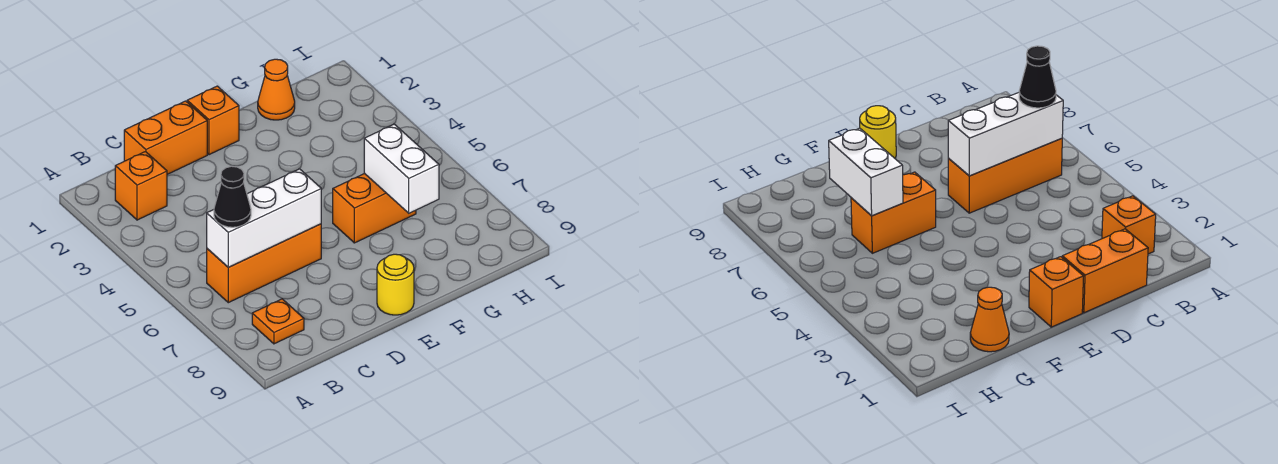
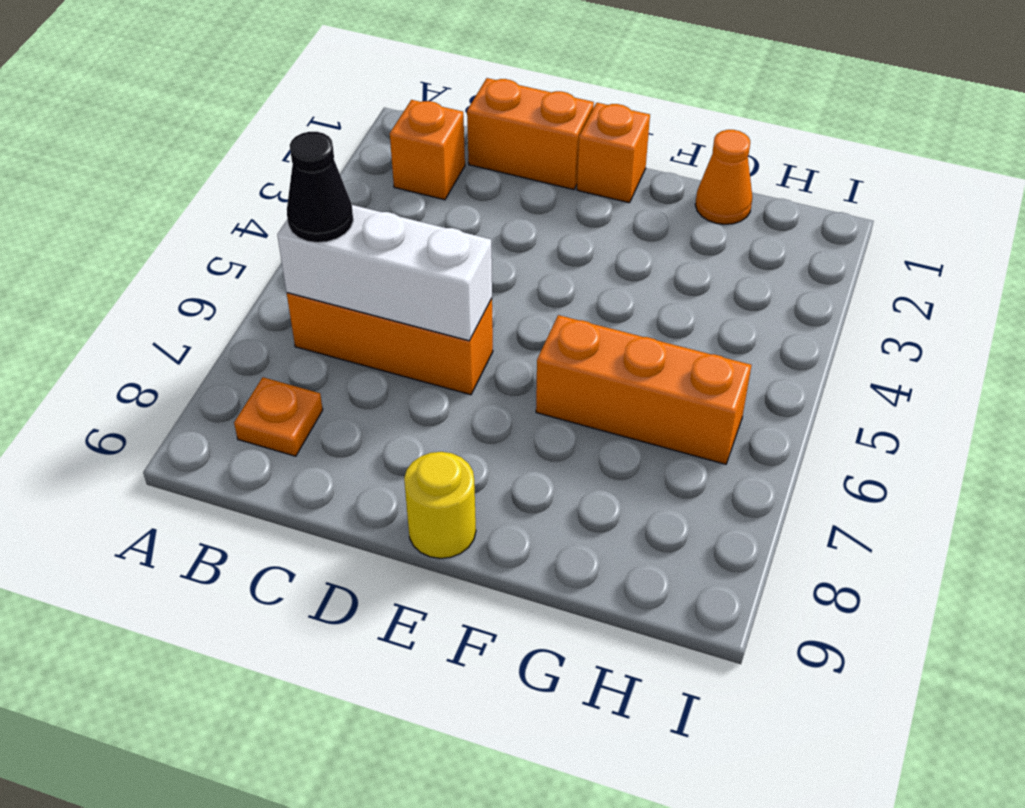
orange 1x2 brick [333,174,416,243] -> orange 1x3 brick [536,315,751,464]
white 1x2 brick [364,124,439,213] -> none

